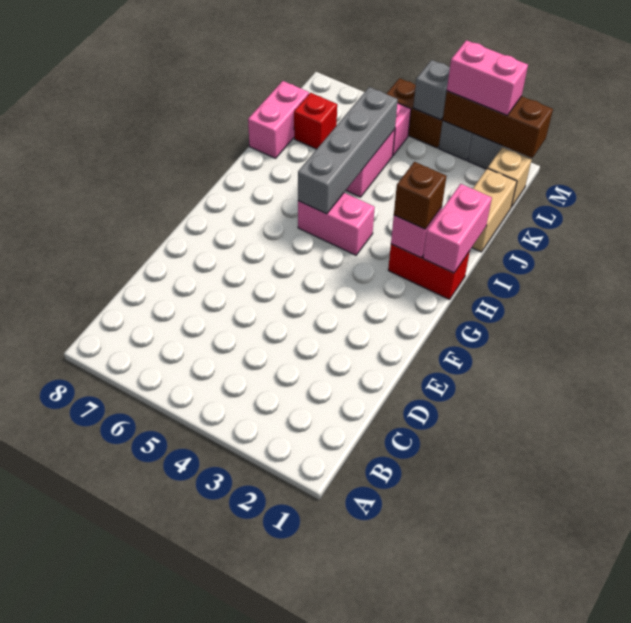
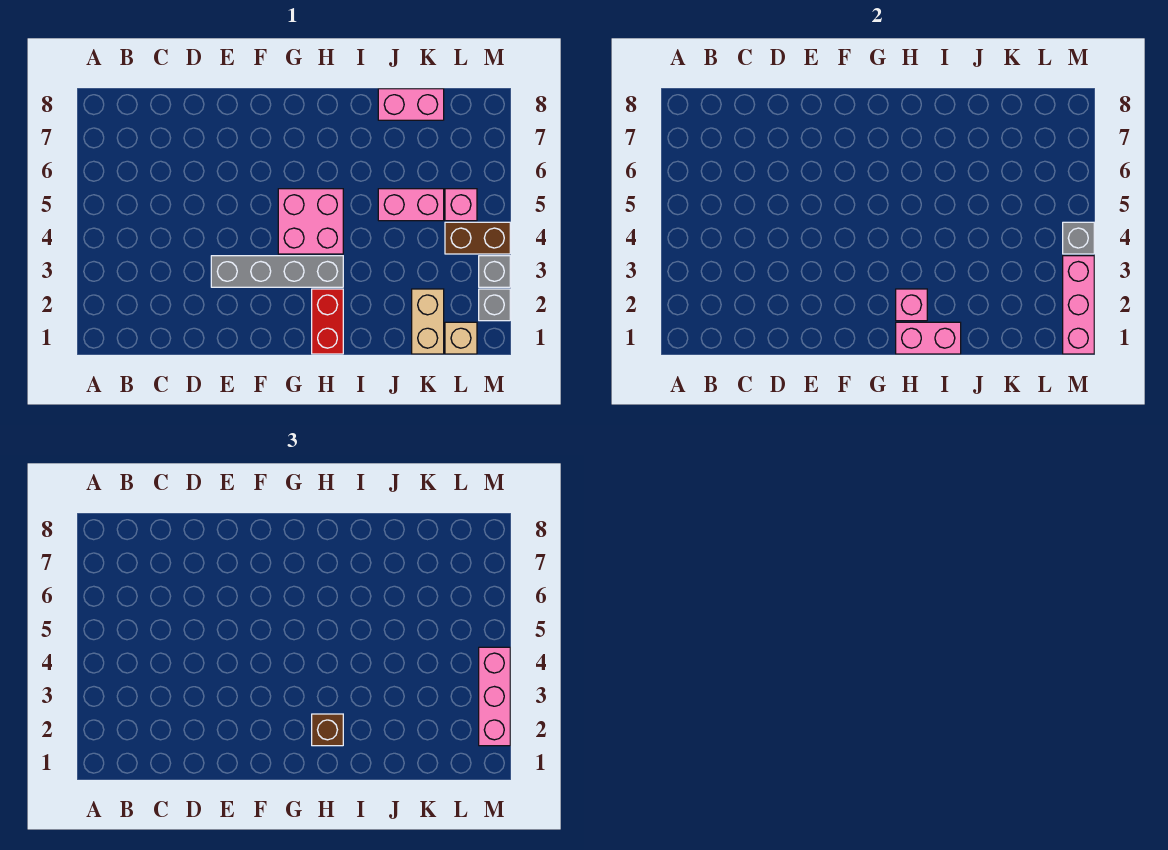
pink 1x2 brick [298,193,375,255] -> pink 2x2 brick [278,189,343,254]
grey 1x4 brick [298,87,398,214] -> grey 1x4 brick moved to [211,256,343,287]
tan 1x2 brick [472,168,517,252] -> tan 1x2 brick turned to [412,289,444,354]
red 1x1 brick [294,93,337,149] -> none
brown 1x3 brick [443,91,553,158] -> pink 1x3 brick [1063,256,1094,354]
pink 1x2 brick [447,40,528,115] -> pink 1x3 brick [479,647,510,746]
brown 1x2 brick [387,78,443,148] -> brown 1x2 brick turned to [445,222,510,254]

